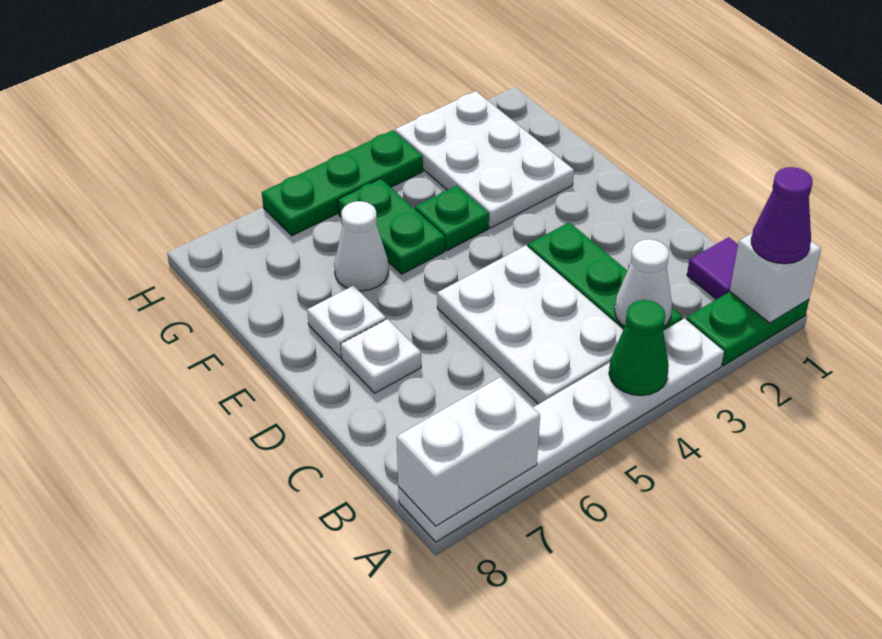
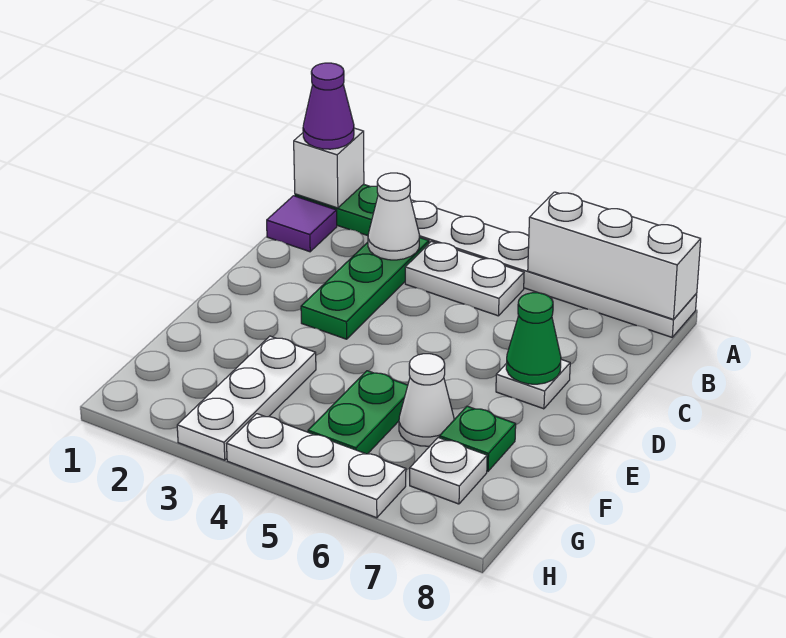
green 1x1 cone [609,300,669,396] -> green 1x1 cone moved to [506,293,561,384]
white 1x2 brick [397,377,540,526] -> white 1x3 brick [528,192,701,319]
white 2x3 plate [437,245,623,404] -> white 1x2 plate [405,241,524,316]
white 1x1 plate [307,286,386,358] -> white 1x1 plate moved to [410,438,487,504]
white 2x3 plate [395,91,574,228] -> white 1x3 plate [177,336,316,460]
green 1x1 plate [415,186,489,251] -> green 1x1 plate moved to [439,406,516,471]
green 1x3 plate [262,130,423,236] -> white 1x3 plate [227,414,406,518]

